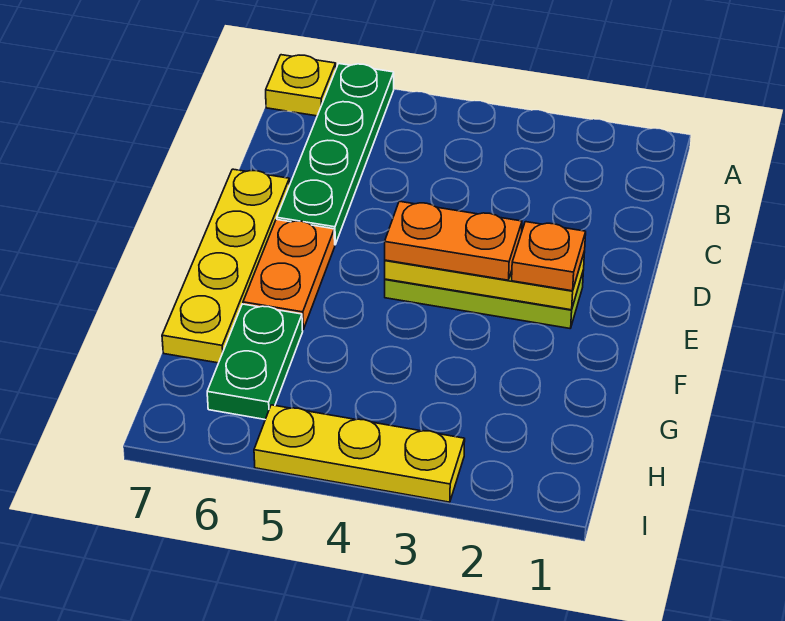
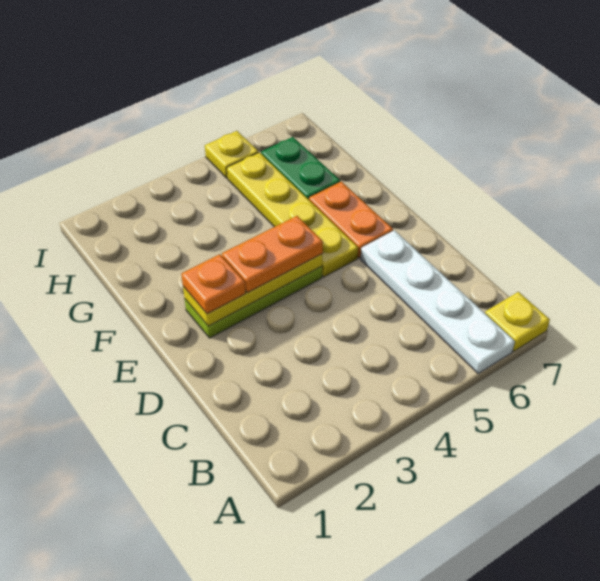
green 1x4 plate [277,64,394,244] -> white 1x4 plate [360,230,515,373]
yellow 1x4 plate [162,169,290,363] -> yellow 1x4 plate moved to [227,152,358,277]
yellow 1x3 plate [254,405,465,502] -> yellow 1x1 plate [205,131,258,178]

